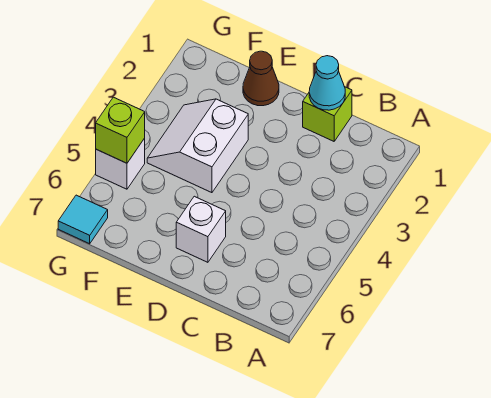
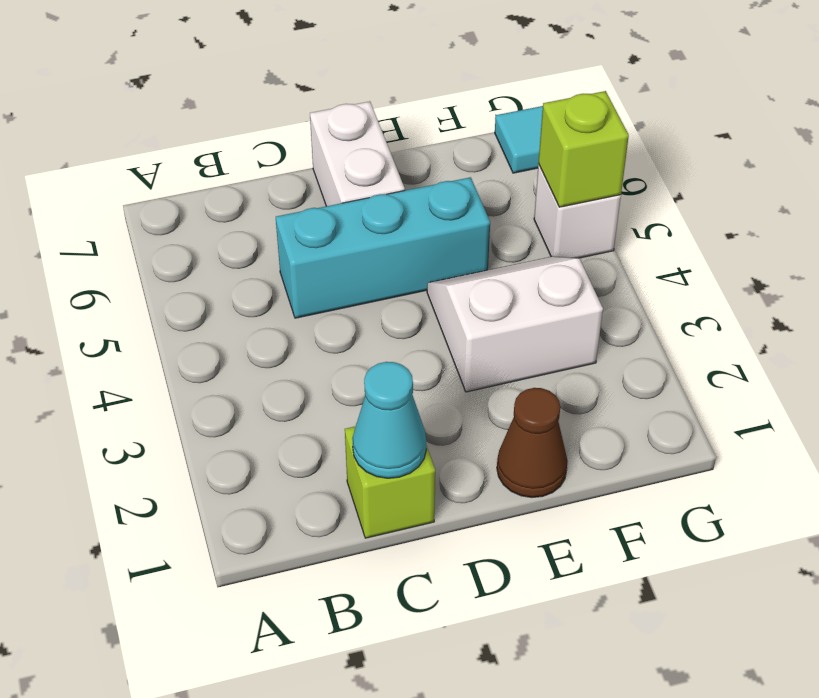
none -> cyan 1x3 brick [276,177,490,318]
white 1x1 brick [176,196,226,262] -> white 1x2 brick [310,101,405,206]
white 2x2 slope [147,99,248,193] -> white 2x2 slope turned to [427,256,603,392]

